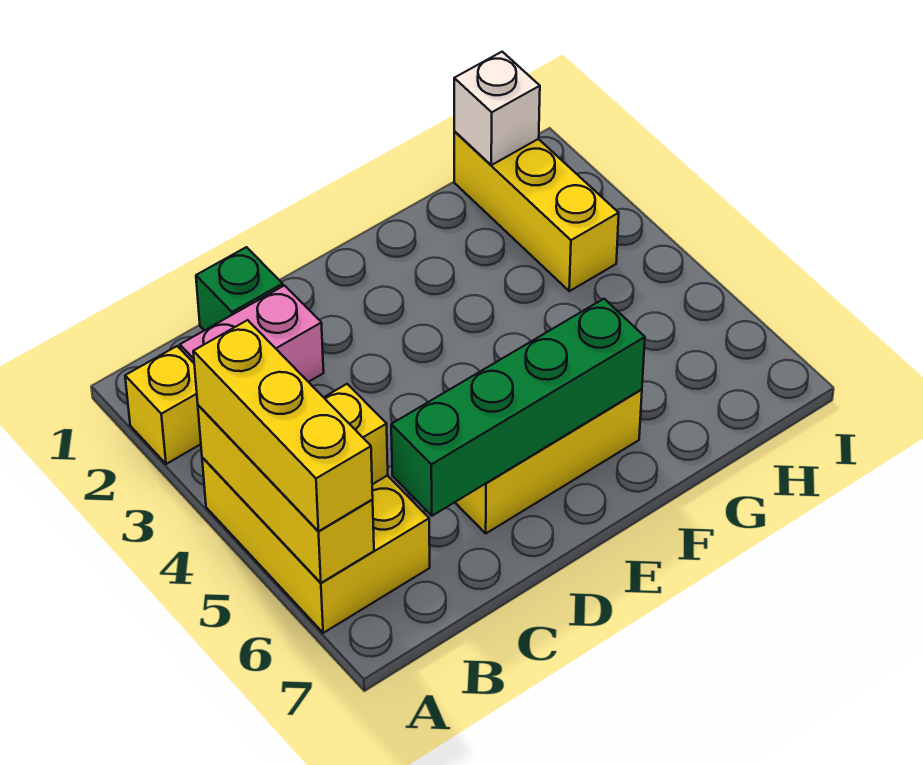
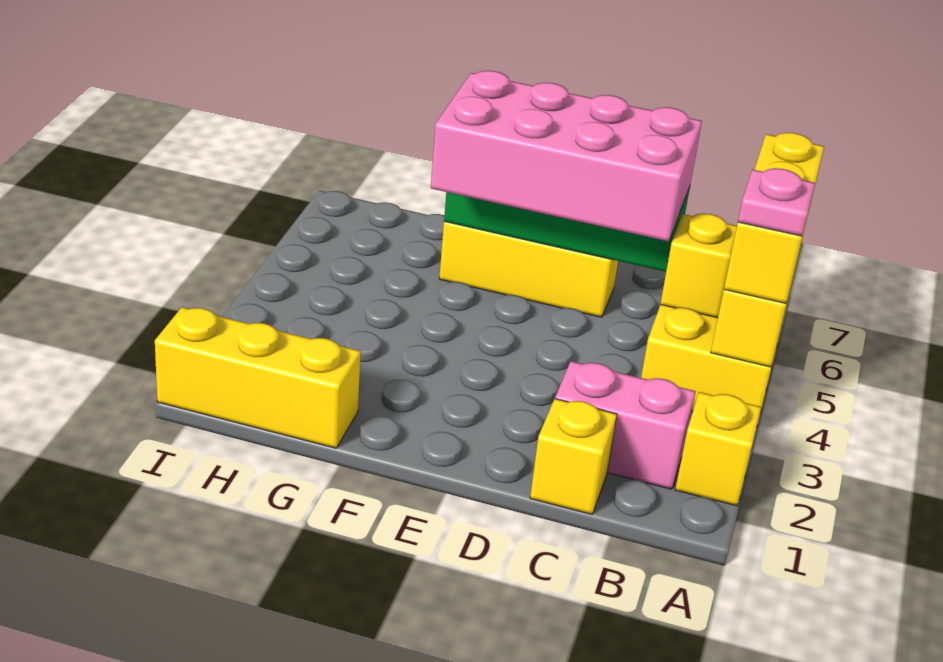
none -> pink 1x1 plate [738,168,815,236]
green 1x1 brick [196,247,283,330] -> yellow 1x1 brick [530,399,617,514]
none -> pink 2x4 brick [431,71,702,241]
yellow 1x3 brick [454,132,619,291] -> yellow 1x3 brick turned to [155,307,361,448]
white 1x1 brick [454,52,540,165] -> none

